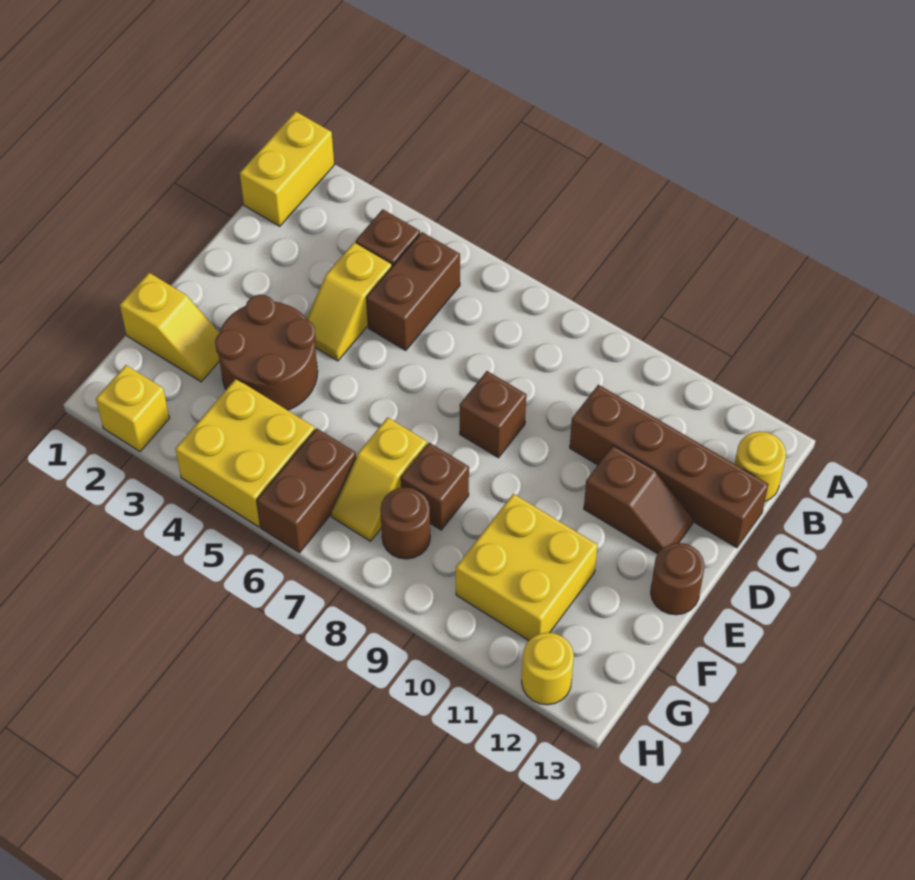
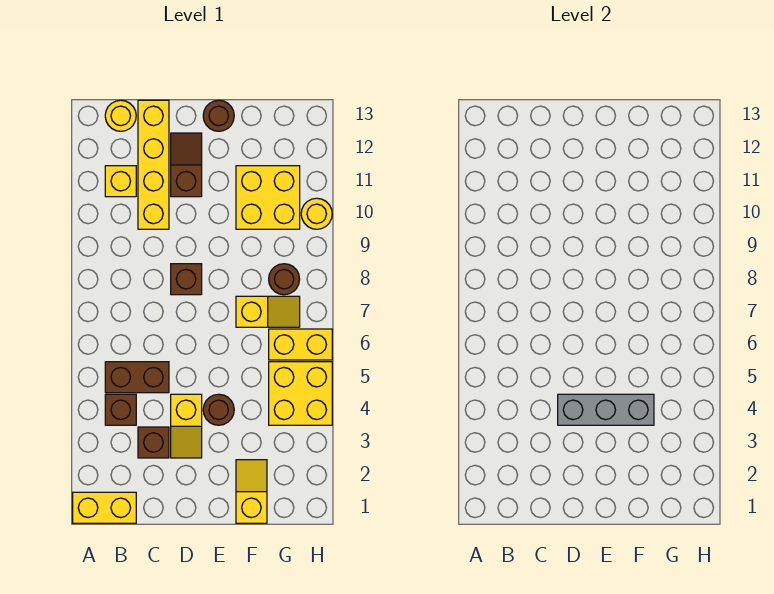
yellow 1x2 slope [307,242,392,361] -> yellow 1x2 slope turned to [171,394,202,458]
brown 1x4 brick [570,385,768,548] -> yellow 1x4 brick [138,100,169,229]
none -> grey 1x3 brick [558,394,654,425]
brown 2x2 round brick [215,295,318,410] -> brown 1x1 round brick [203,394,234,425]
brown 1x1 brick [401,443,469,530] -> brown 1x1 brick moved to [138,427,169,458]
brown 1x2 brick [257,428,356,553] -> yellow 1x2 brick [269,329,332,360]
yellow 1x1 brick [96,365,169,452] -> yellow 1x1 brick moved to [105,166,136,197]
yellow 1x1 round brick [522,632,574,705] -> yellow 1x1 round brick moved to [301,198,332,229]

